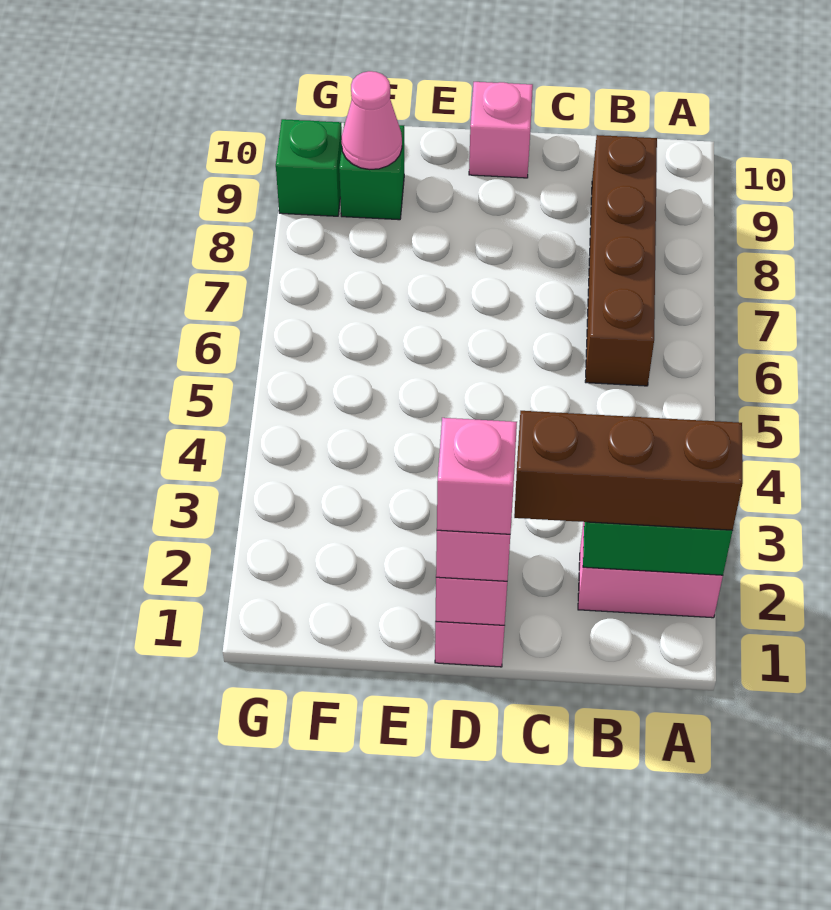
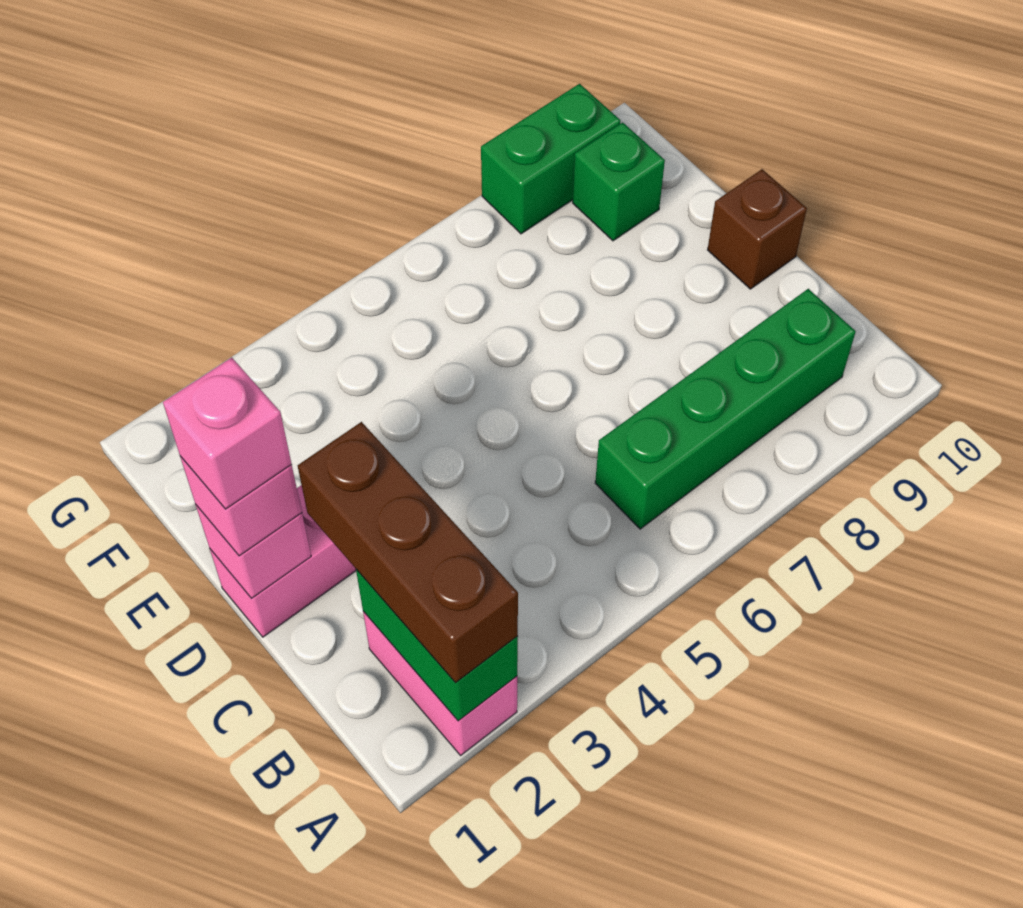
brown 1x4 brick [585,135,657,386] -> green 1x4 brick [595,289,856,529]
pink 1x1 brick [469,82,533,178] -> brown 1x1 brick [708,169,807,289]
pink 1x1 cone [342,71,402,170] -> none
green 1x1 brick [276,119,342,216] -> green 1x2 brick [481,84,621,234]

